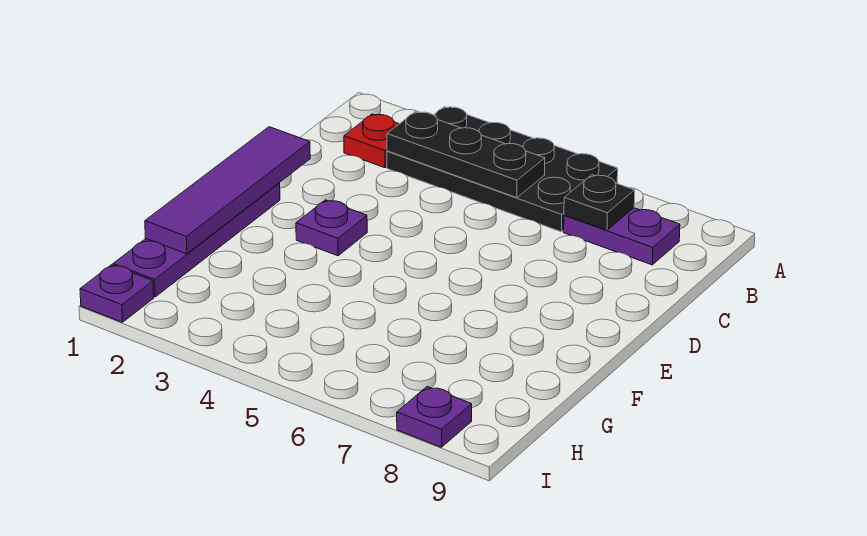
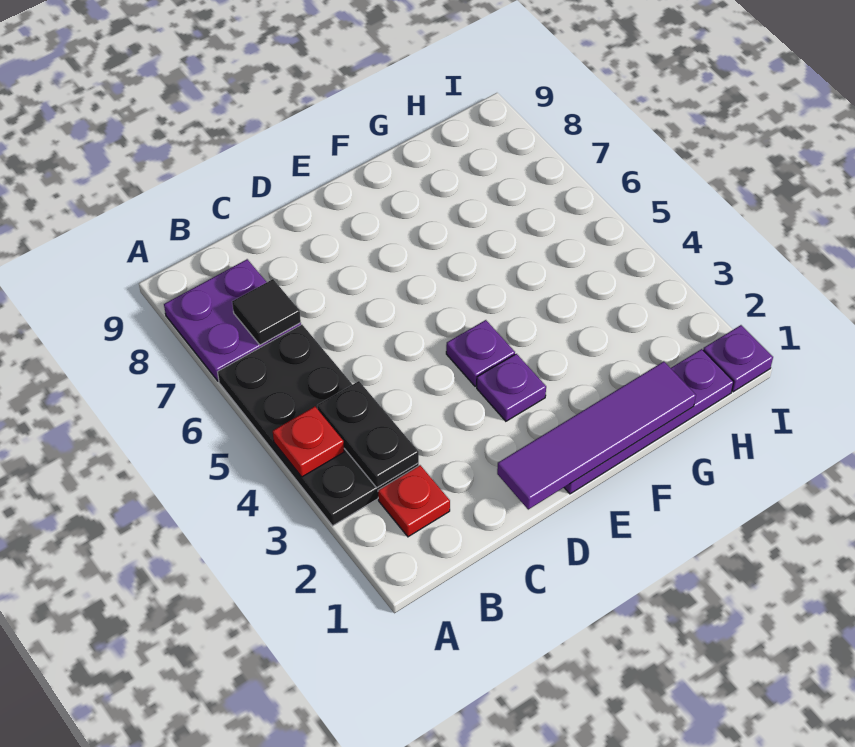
none -> red 1x1 plate [273,407,344,477]
black 1x3 plate [387,112,545,198] -> black 1x2 plate [317,381,419,488]
purple 1x2 plate [564,208,680,265] -> purple 2x2 plate [164,259,301,381]
black 1x1 plate [564,175,635,230] -> black 1x1 tile [232,279,301,345]
purple 1x1 plate [397,387,472,447] -> purple 1x1 plate moved to [446,320,515,386]

